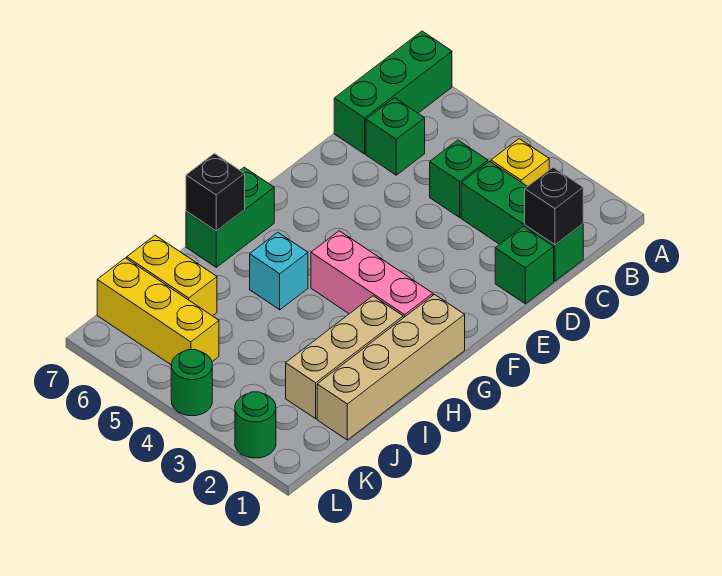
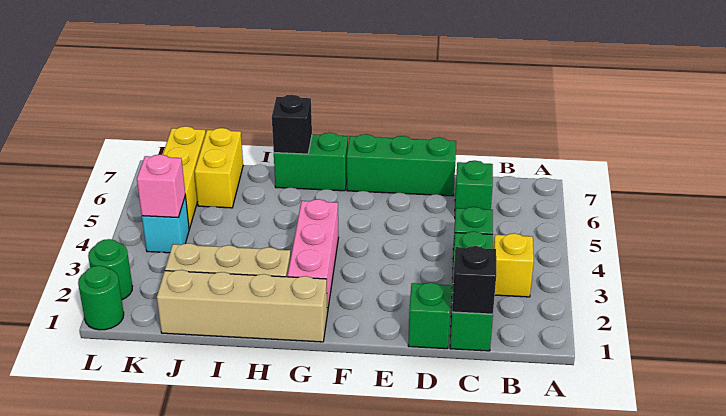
green 1x3 brick [334,31,452,154] -> green 1x3 brick moved to [347,134,456,196]
cyan 1x1 brick [250,232,308,310] -> cyan 1x1 brick moved to [142,196,189,253]
none -> pink 1x1 brick [137,155,185,218]
green 1x1 round brick [171,349,212,416] -> green 1x1 round brick moved to [78,266,124,330]

